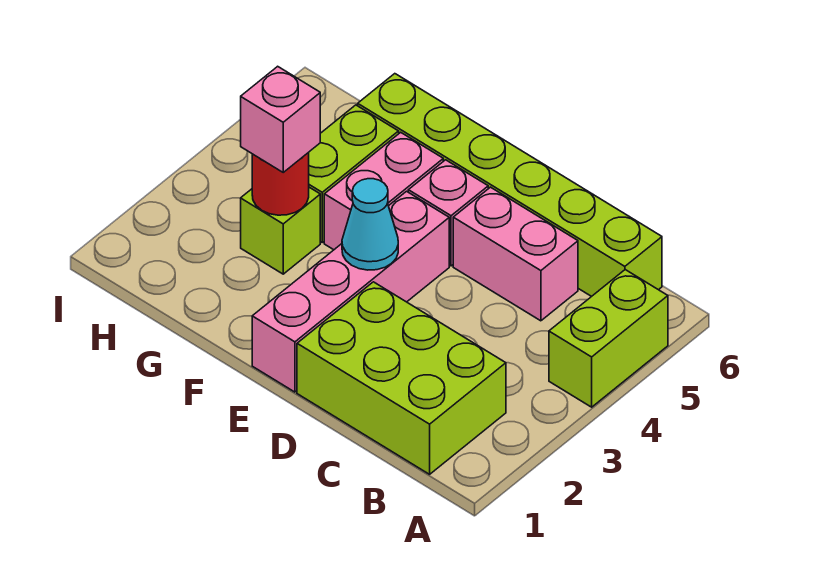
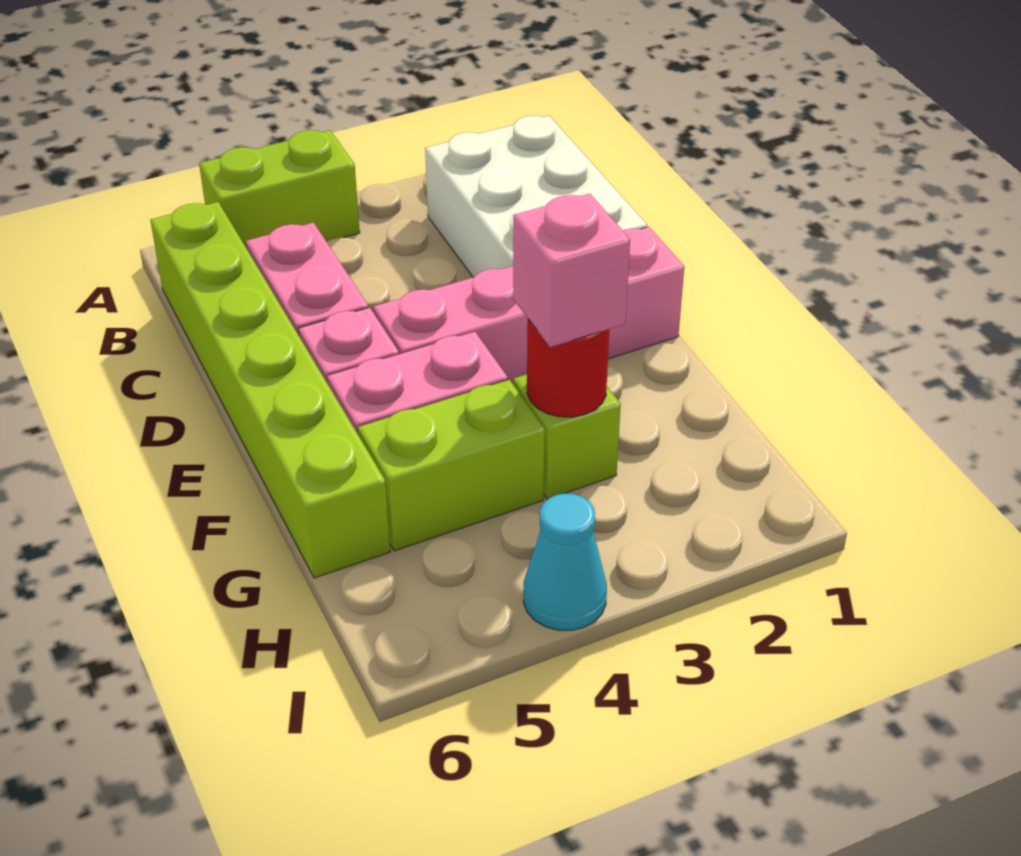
lime 2x3 brick [297,282,506,474] -> white 2x3 brick [425,116,647,277]
cyan 1x1 cone [342,179,398,270] -> cyan 1x1 cone moved to [523,493,607,630]

